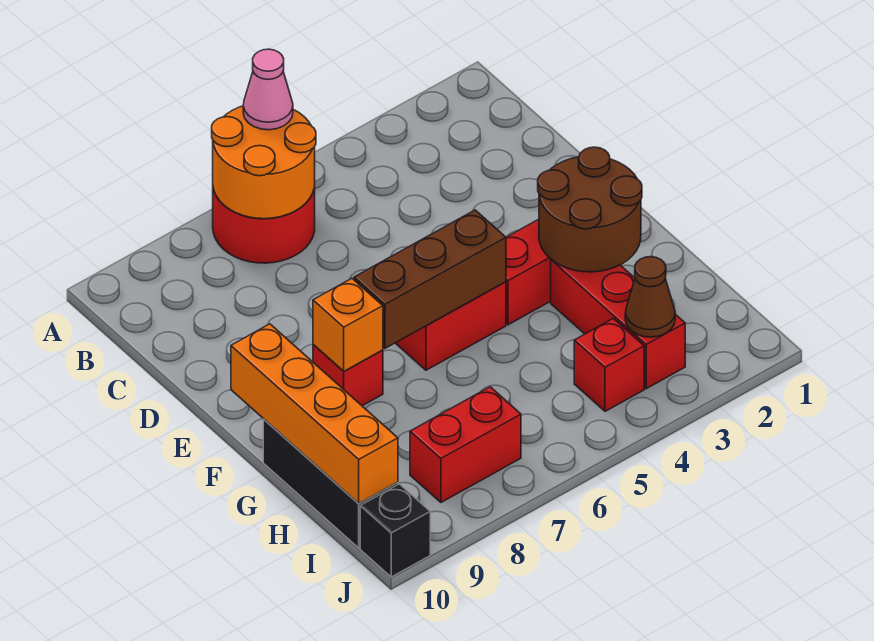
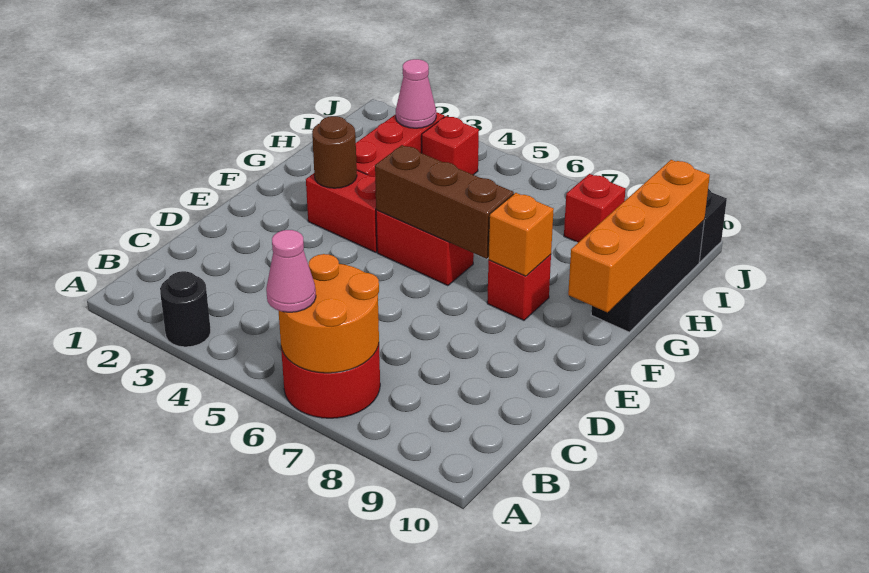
none -> black 1x1 round brick [160,271,211,347]
brown 2x2 round brick [538,147,642,272] -> brown 1x1 round brick [312,116,357,188]
brown 1x1 cone [625,257,675,337] -> pink 1x1 cone [396,59,436,128]
red 1x2 brick [410,387,521,502] -> red 1x1 brick [564,174,626,242]

